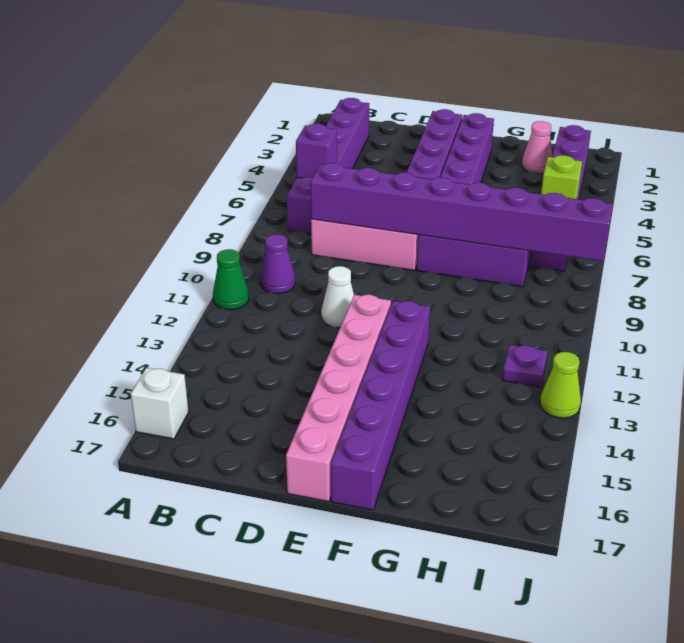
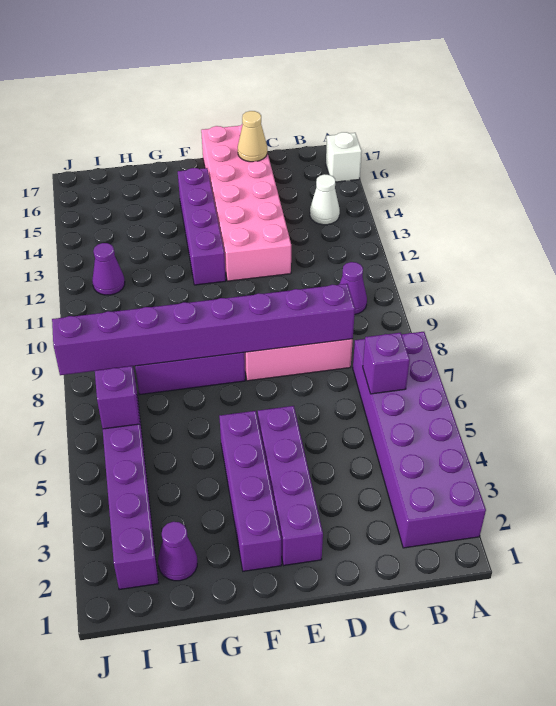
green 1x1 cone [213,249,249,310] -> none
purple 1x6 brick [287,98,369,234] -> purple 2x6 brick [353,332,486,548]
white 1x1 cone [321,266,354,327] -> white 1x1 cone moved to [310,174,340,225]
none -> tan 1x1 cone [238,111,267,162]
pink 1x6 brick [286,295,391,502] -> pink 2x6 brick [201,124,291,281]
purple 1x6 brick [331,301,430,510] -> purple 1x4 brick [178,168,226,285]
pink 1x1 cone [522,121,553,173] -> purple 1x1 cone [158,522,197,581]
lime 1x1 brick [541,155,582,199] -> purple 1x1 brick [95,366,140,429]
purple 1x1 plate [502,345,547,387] -> purple 1x1 cone [92,243,125,295]
lime 1x1 cone [540,352,581,418] -> none

